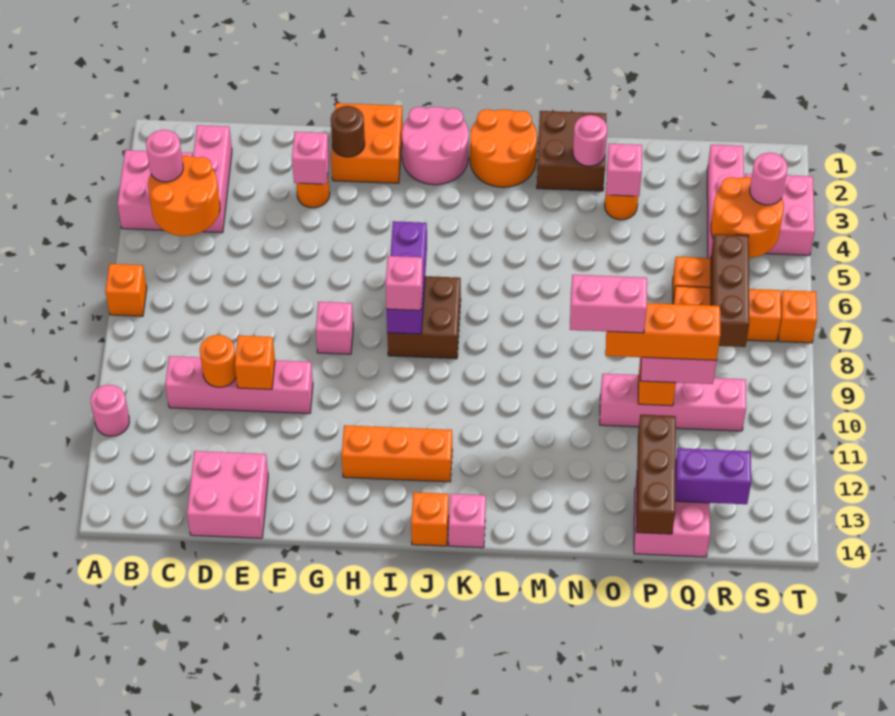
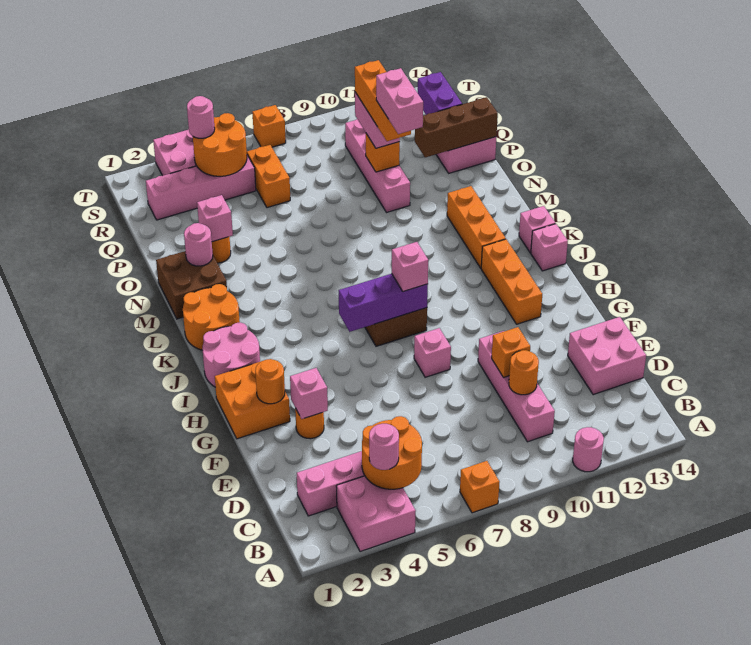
brown 1x1 round brick [331,106,365,157] -> orange 1x1 round brick [255,359,285,404]
orange 1x1 brick [411,492,449,546] -> pink 1x1 brick [531,224,568,271]
orange 1x3 brick [673,286,781,341] -> orange 1x3 brick moved to [447,186,506,268]
brown 1x3 brick [711,234,749,347] -> none

